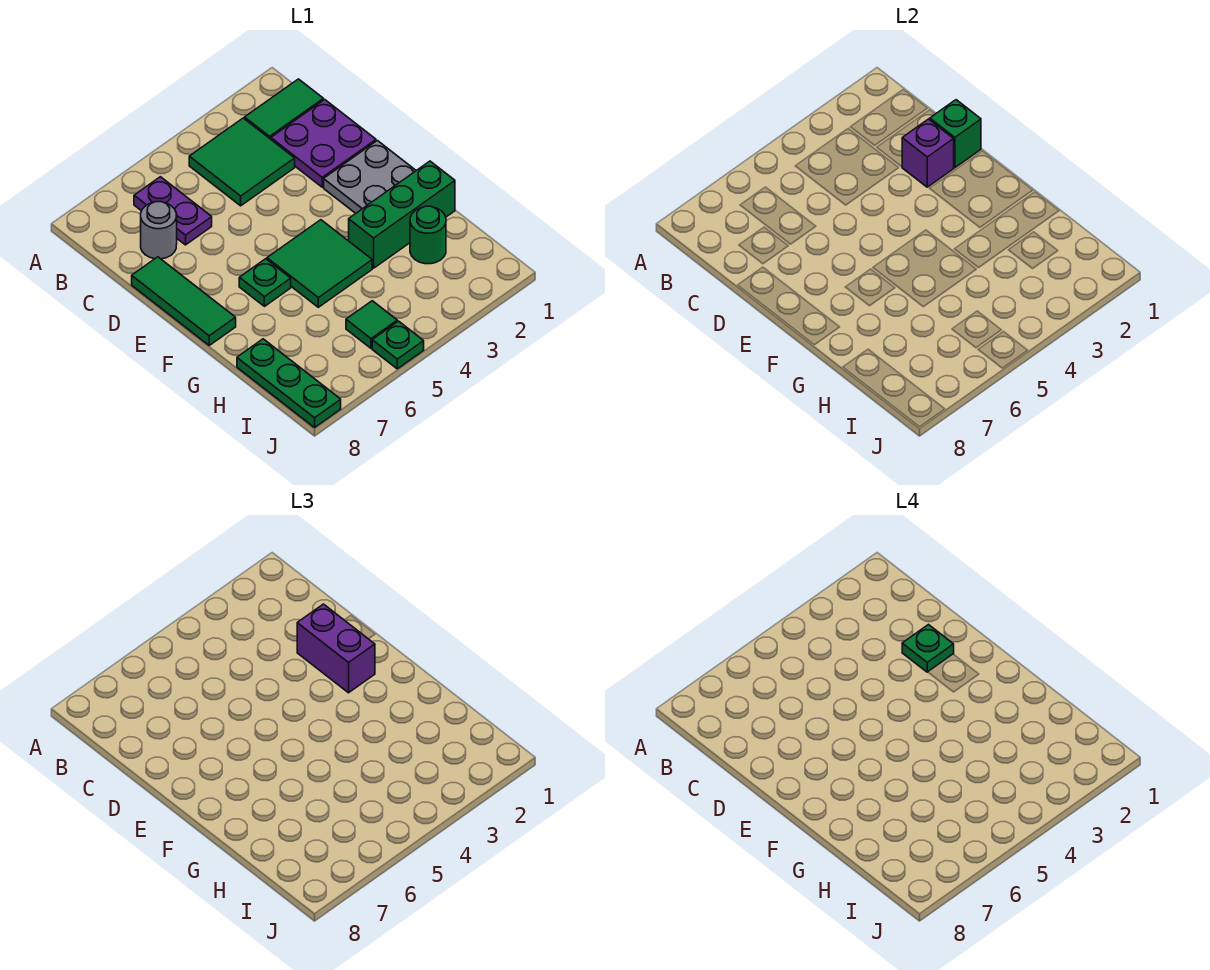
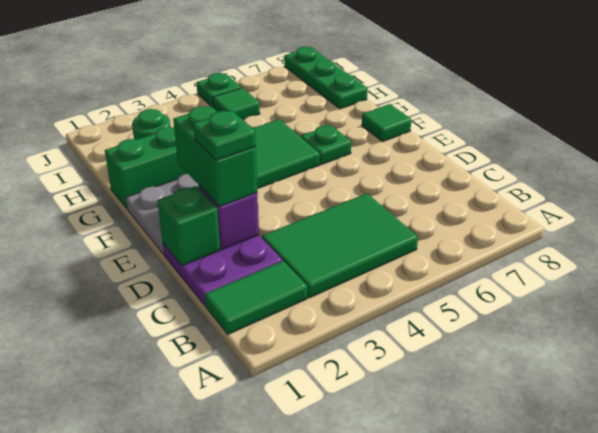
green 2x2 tile [189,118,295,206] -> green 2x3 tile [262,193,418,298]
purple 1x2 plate [134,177,212,245] -> none
grey 1x1 round brick [141,202,177,259] -> none
purple 1x2 brick [297,604,375,693] -> green 1x2 brick [173,106,257,207]
green 1x3 tile [132,257,236,345] -> green 1x1 tile [362,104,411,141]

